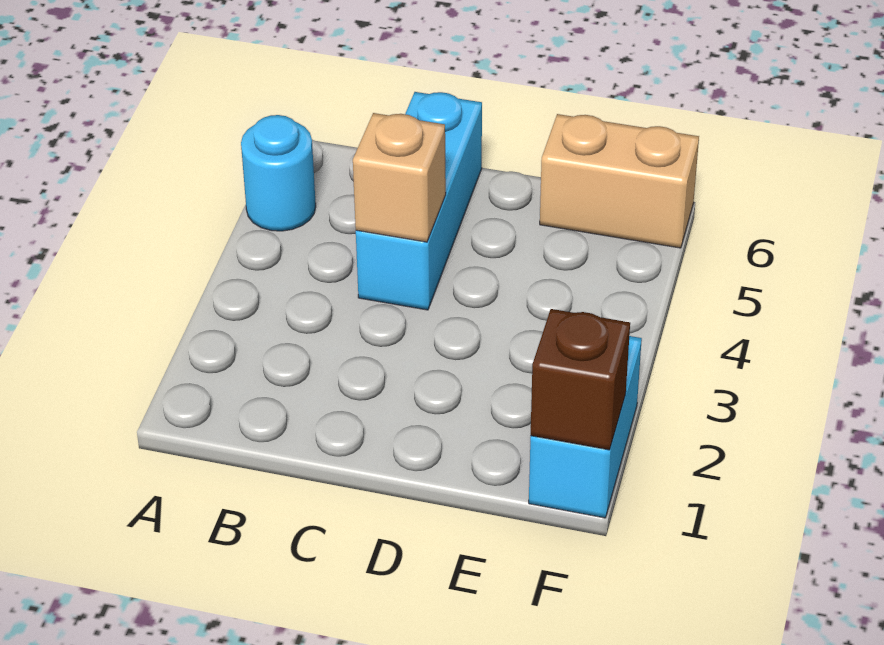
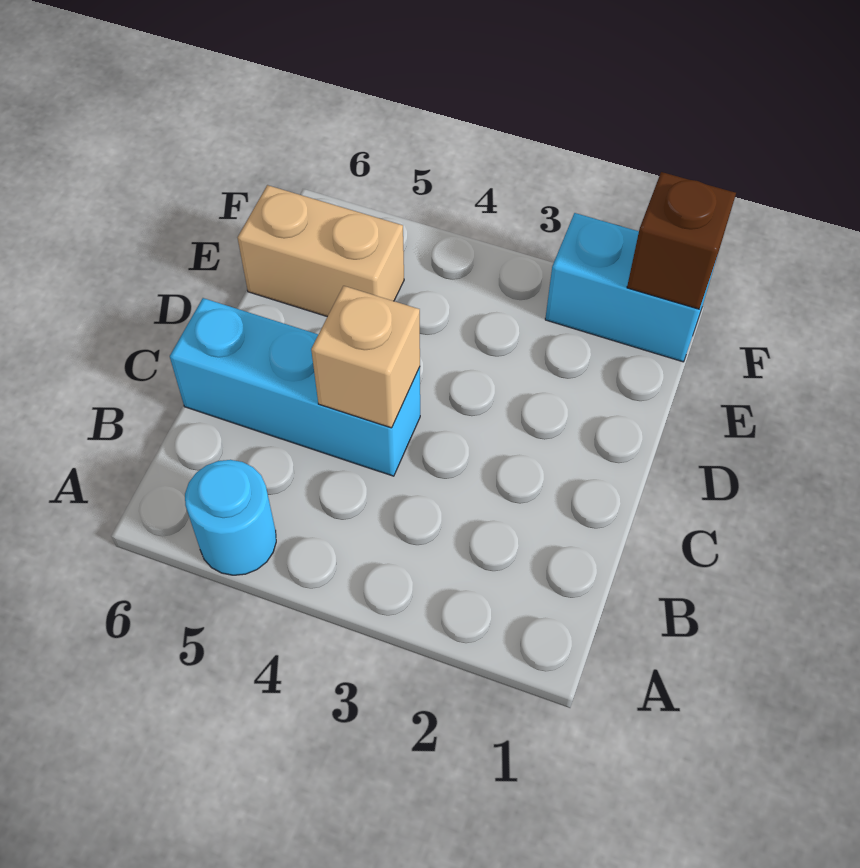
tan 1x2 brick [540,114,699,248] -> tan 1x2 brick turned to [238,185,404,317]

